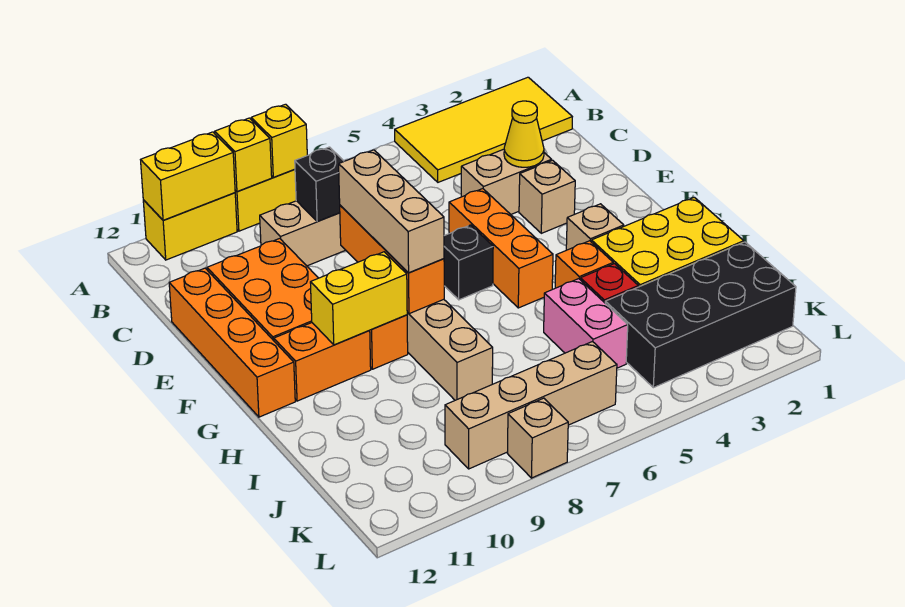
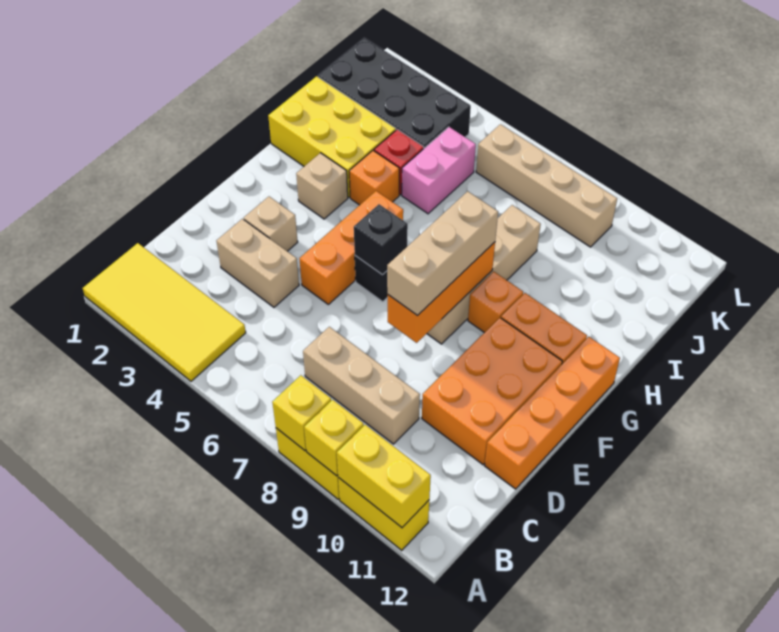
black 1x1 brick [295,147,344,221] -> black 1x1 brick moved to [354,204,408,275]
yellow 1x1 cone [504,101,544,167] -> none
yellow 1x2 brick [310,252,407,345] -> none
tan 1x1 brick [507,398,568,478] -> none

